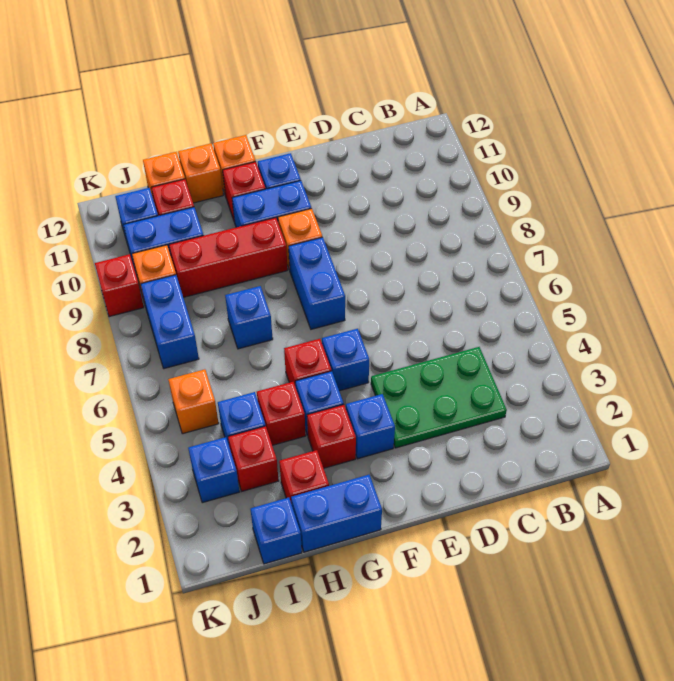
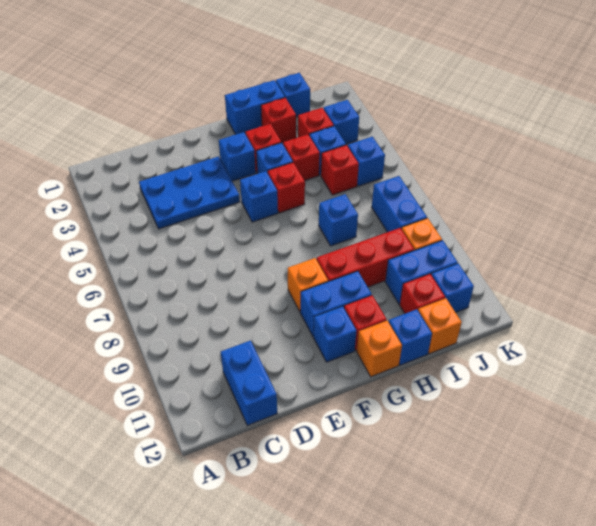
green 2x3 plate [371,347,507,448] -> blue 2x3 plate [139,156,240,229]
blue 1x2 brick [289,237,345,329] -> blue 1x2 brick moved to [221,341,277,425]
orange 1x1 brick [178,144,223,203] -> blue 1x1 brick [389,309,432,365]
orange 1x1 brick [168,369,219,434] -> blue 1x1 brick [348,137,385,186]
red 1x1 brick [95,254,144,317] -> red 1x1 brick moved to [321,145,359,195]

